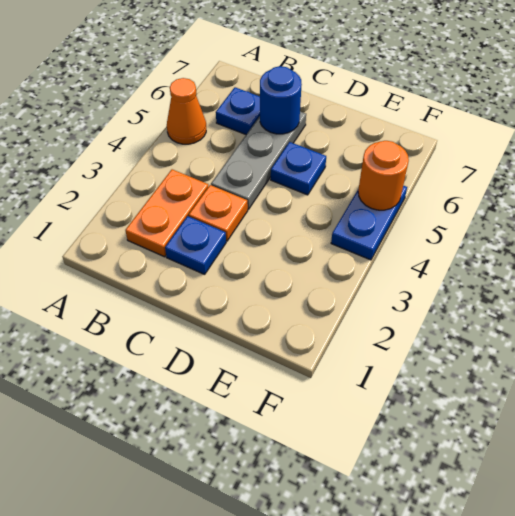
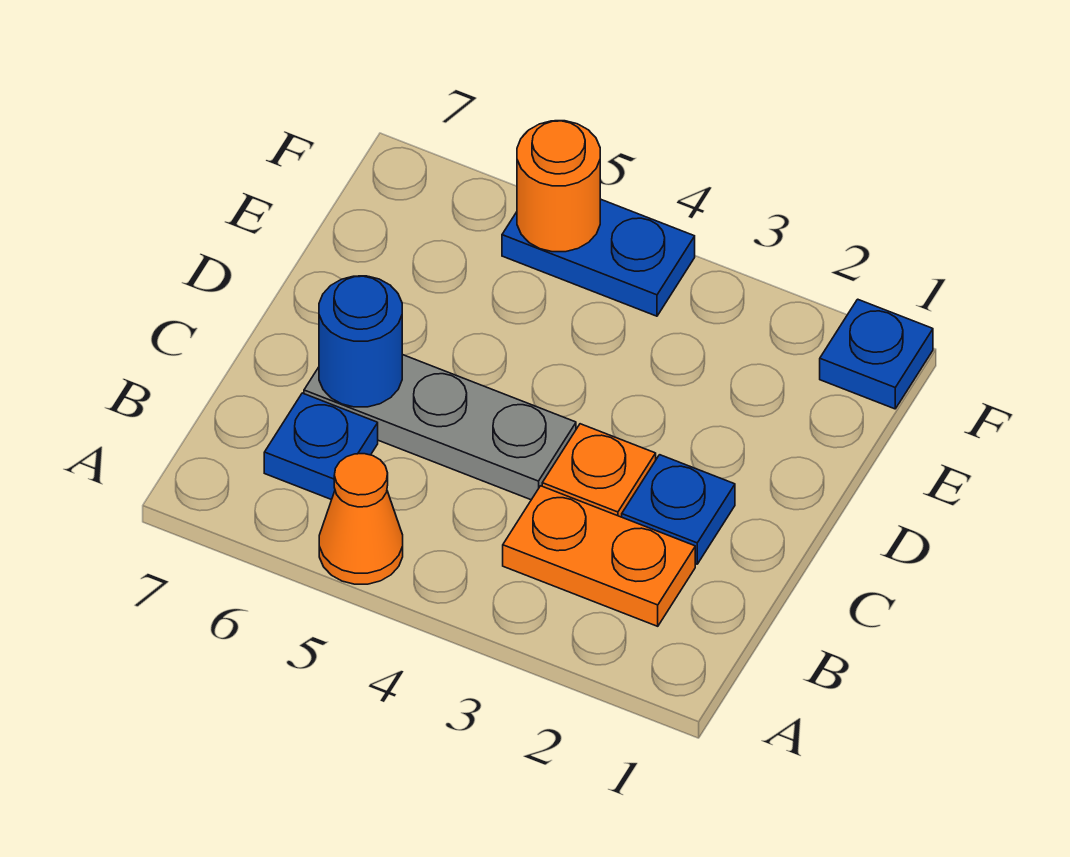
blue 1x1 plate [271,142,326,195] -> blue 1x1 plate moved to [820,299,933,409]

